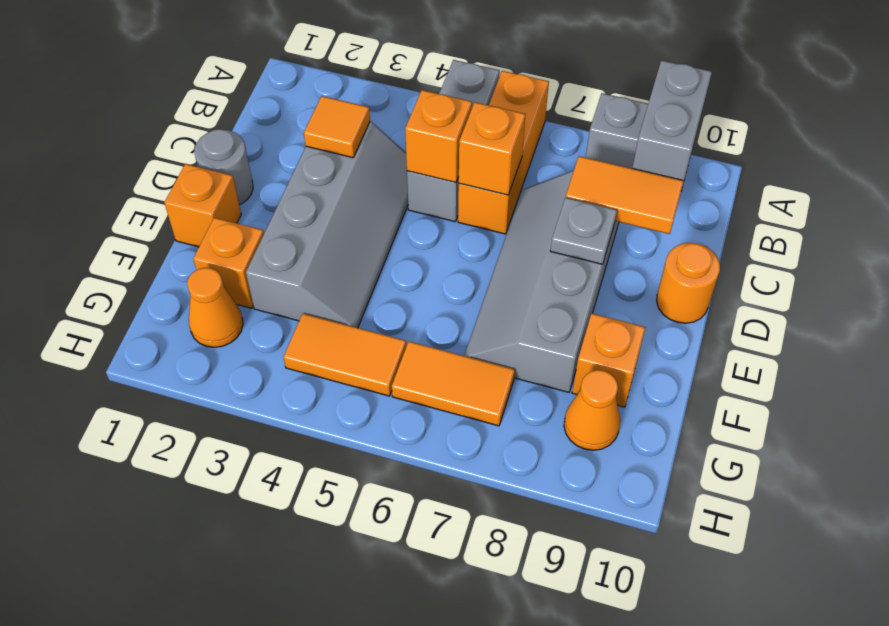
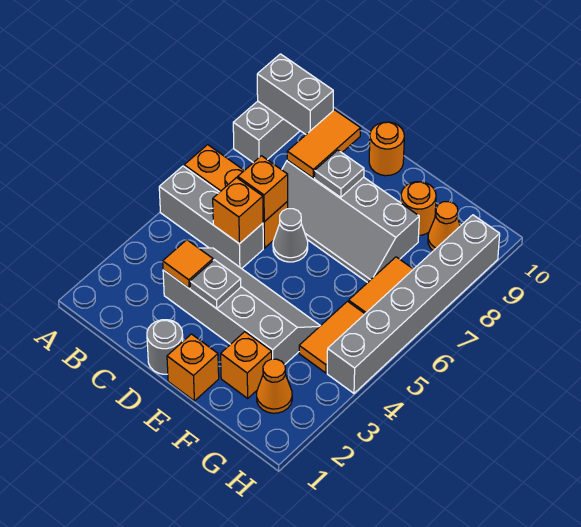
none -> grey 1x1 plate [190,260,241,309]
none -> grey 1x1 cone [273,209,308,262]
orange 1x1 brick [572,314,646,407] -> orange 1x1 round brick [401,182,436,235]
none -> grey 1x6 brick [327,215,500,393]

